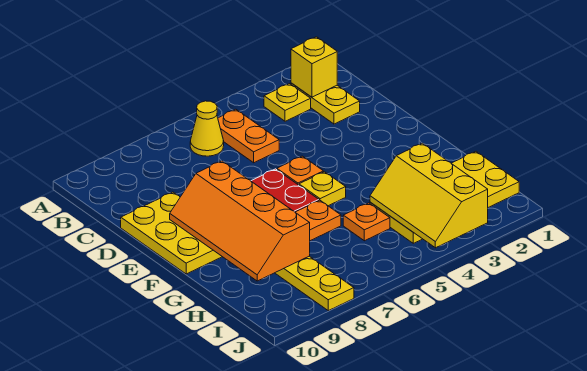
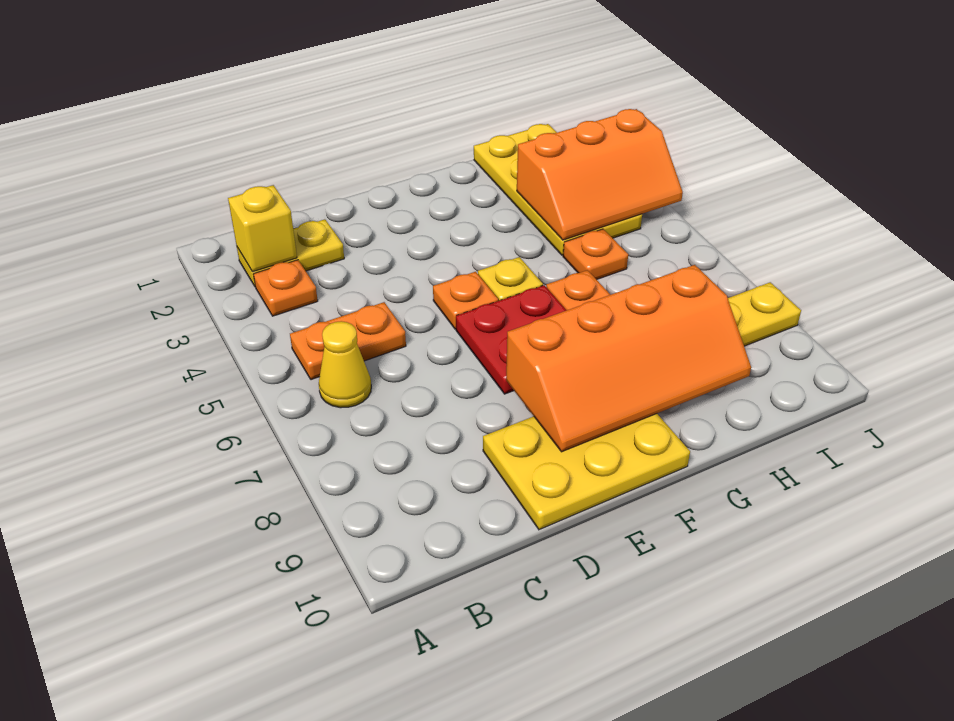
yellow 1x1 plate [264,84,311,121] -> orange 1x1 plate [253,260,318,316]
yellow 2x3 slope [370,143,488,248] -> orange 2x3 slope [517,109,683,240]

